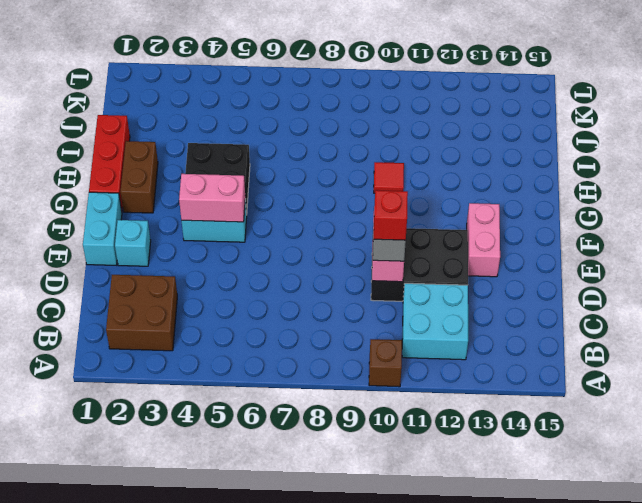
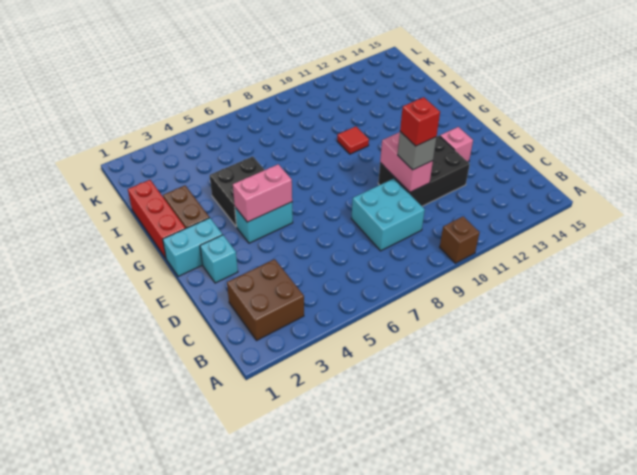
cyan 2x2 brick [402,283,468,360] -> cyan 2x2 brick moved to [351,179,425,251]
cyan 1x2 brick [83,192,122,265] -> cyan 1x2 brick turned to [163,218,222,276]
pink 1x2 brick [467,203,500,277] -> pink 1x1 brick [440,127,473,162]

